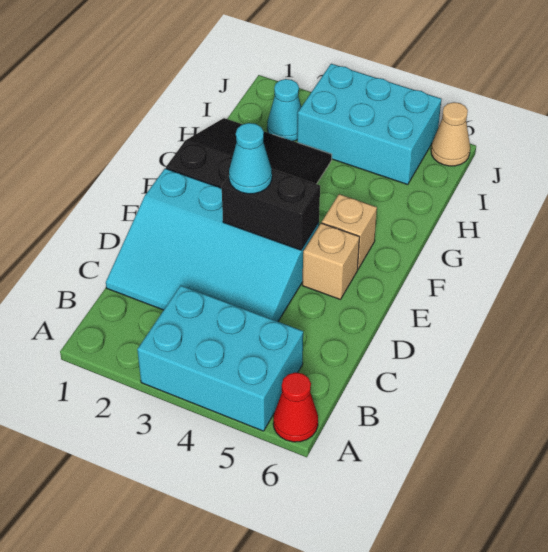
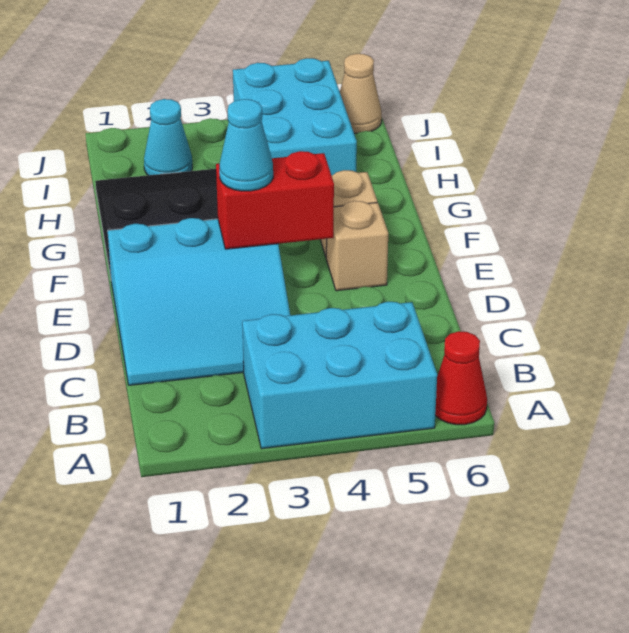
cyan 3x4 slope [106,168,319,321] -> cyan 3x3 slope [108,218,290,385]
black 1x2 brick [222,169,320,250] -> red 1x2 brick [216,151,334,249]
cyan 2x3 brick [297,64,441,185] -> cyan 2x3 brick turned to [233,58,357,175]

